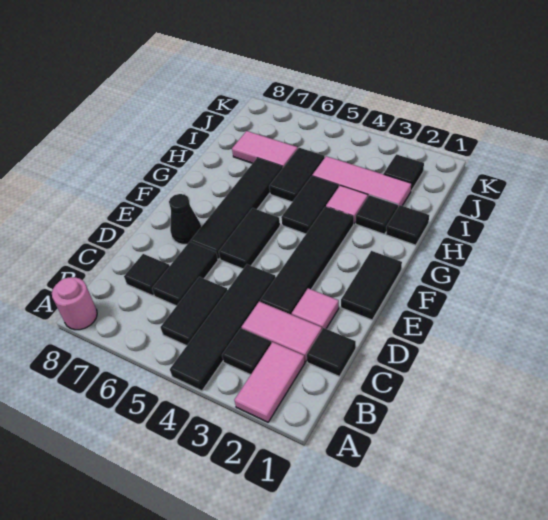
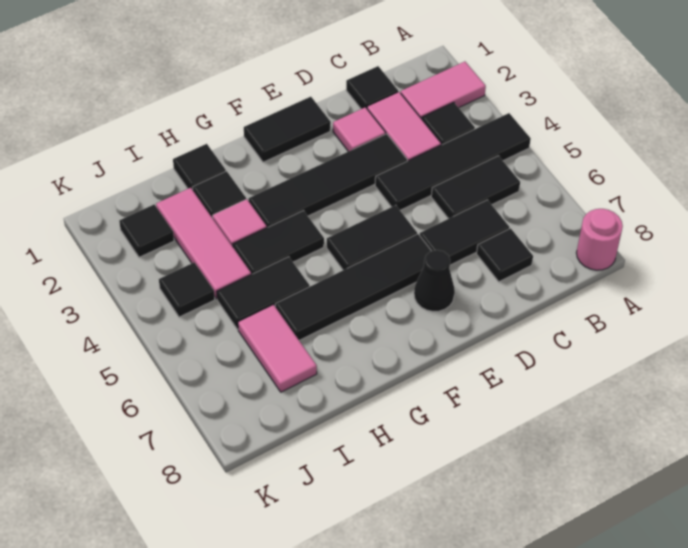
none -> black 1x1 tile [159,263,215,317]

